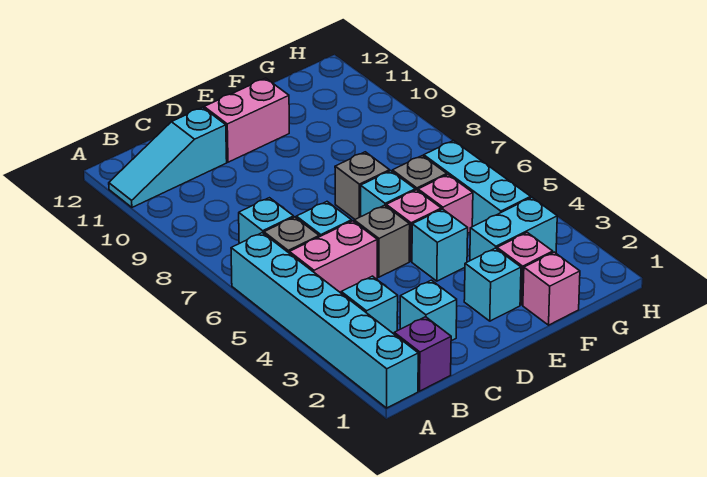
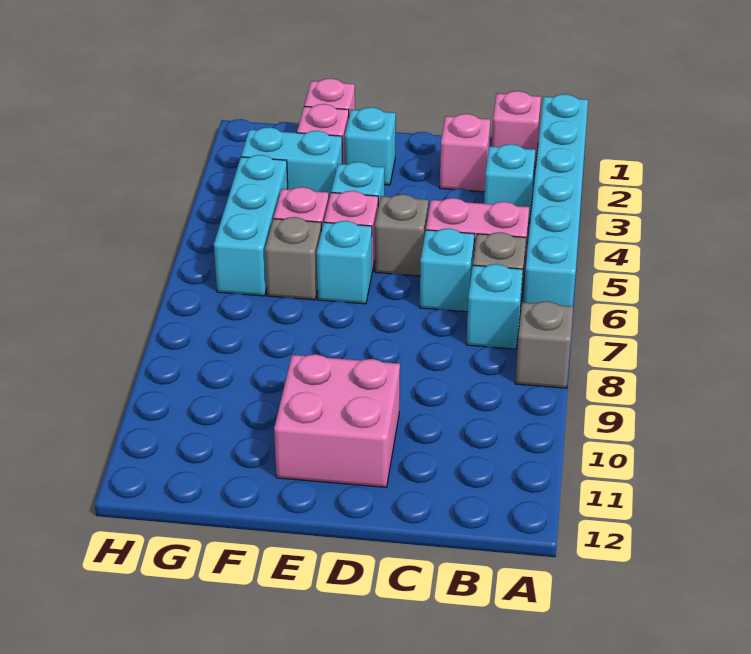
cyan 1x3 slope [109,107,227,207] -> none
purple 1x1 brick [394,317,451,391] -> pink 1x1 brick [492,91,541,168]
cyan 1x1 brick [400,280,457,341] -> pink 1x1 brick [440,114,490,192]
pink 1x2 brick [204,78,289,162] -> pink 2x2 brick [274,354,400,487]
grey 1x1 brick [335,152,390,219] -> grey 1x1 brick moved to [515,301,573,388]

